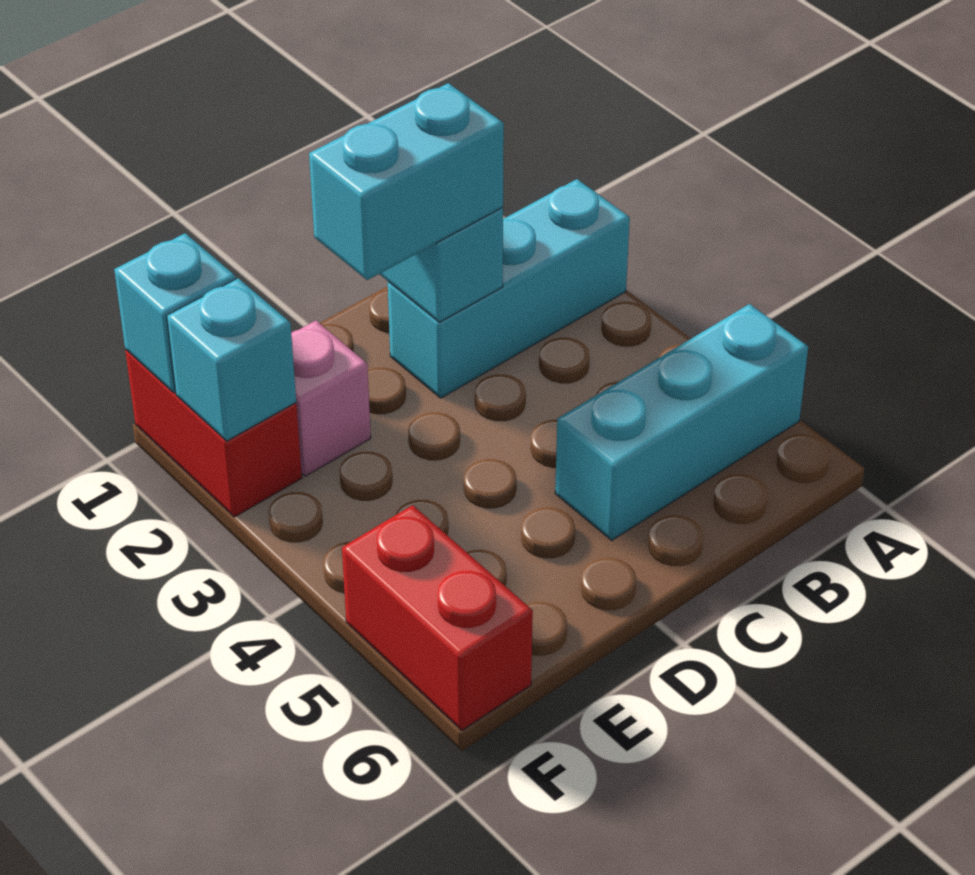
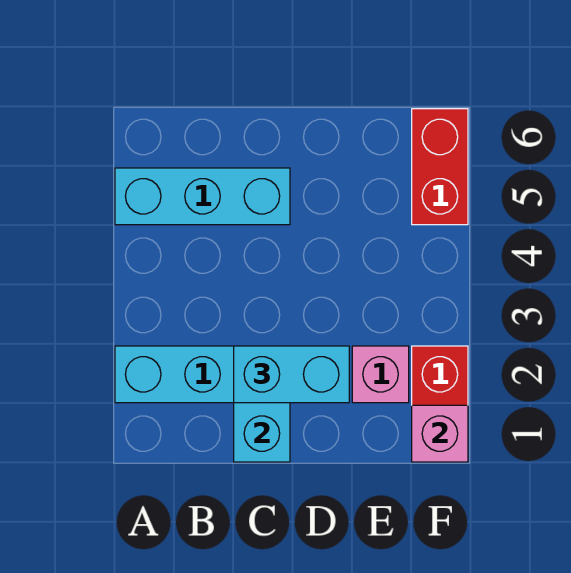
cyan 1x1 brick [114,233,236,393] -> pink 1x1 brick [412,405,468,462]
cyan 1x1 brick [167,278,296,441] -> none

